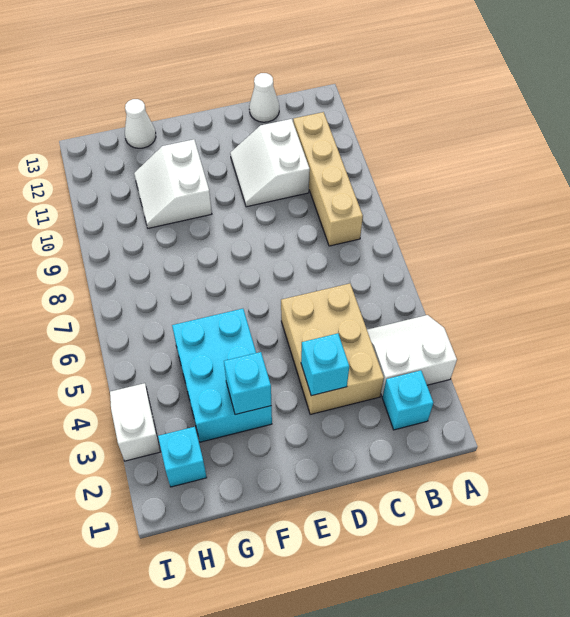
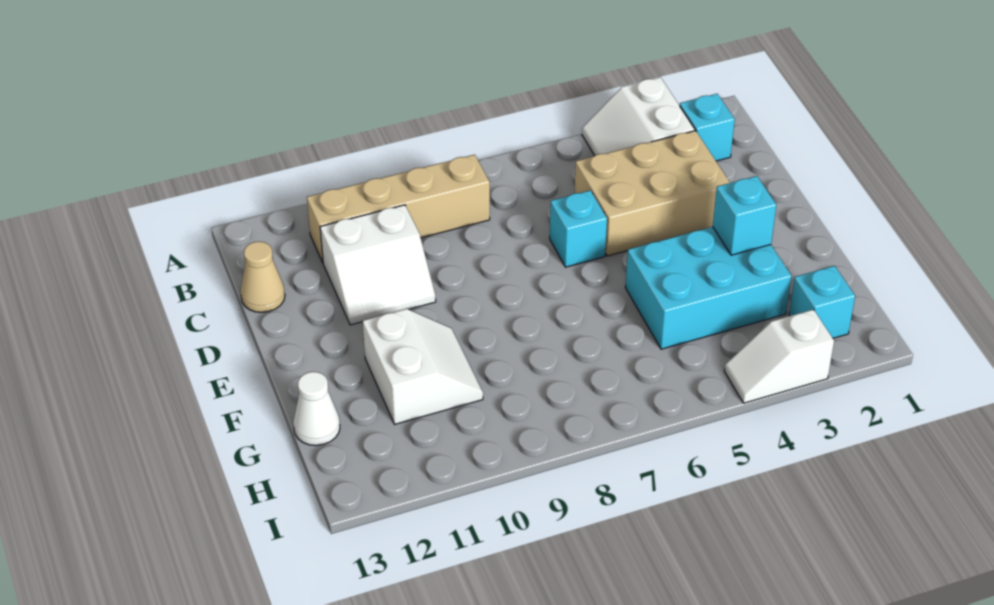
white 1x1 cone [249,73,279,122] -> tan 1x1 cone [241,242,285,312]
cyan 1x1 brick [301,333,349,396] -> cyan 1x1 brick moved to [550,190,607,267]
white 2x2 slope [134,139,212,228] -> white 2x2 slope turned to [363,309,483,424]

